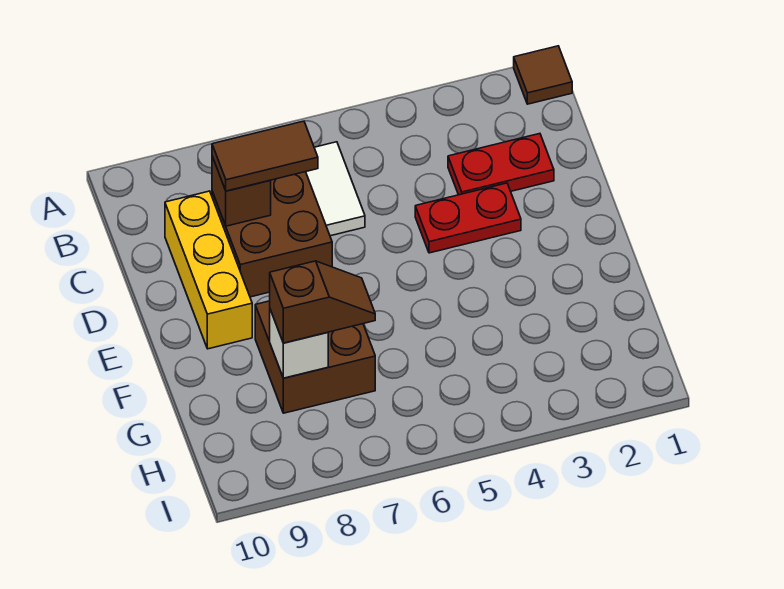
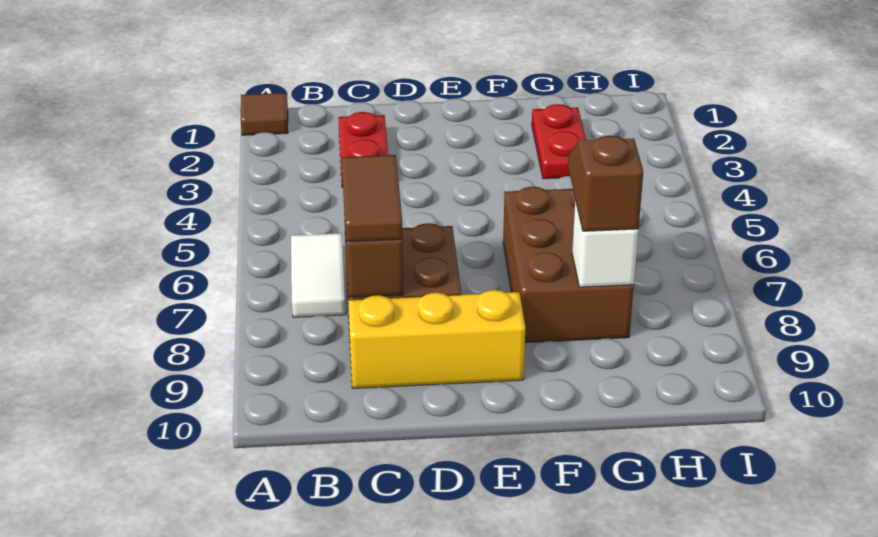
white 1x2 tile [306,142,365,236] -> white 1x2 tile turned to [291,233,346,317]
red 1x2 plate [415,183,521,253] -> red 1x2 plate moved to [532,104,586,179]
brown 2x2 brick [255,301,375,413] -> brown 2x3 brick [503,187,634,343]

